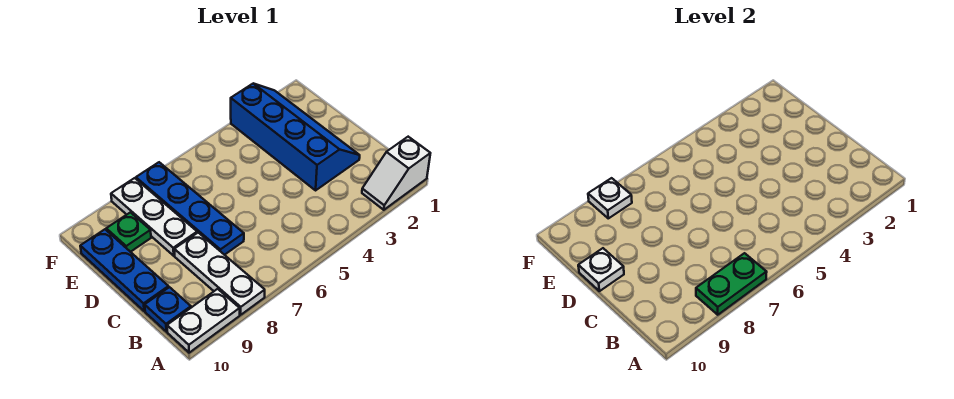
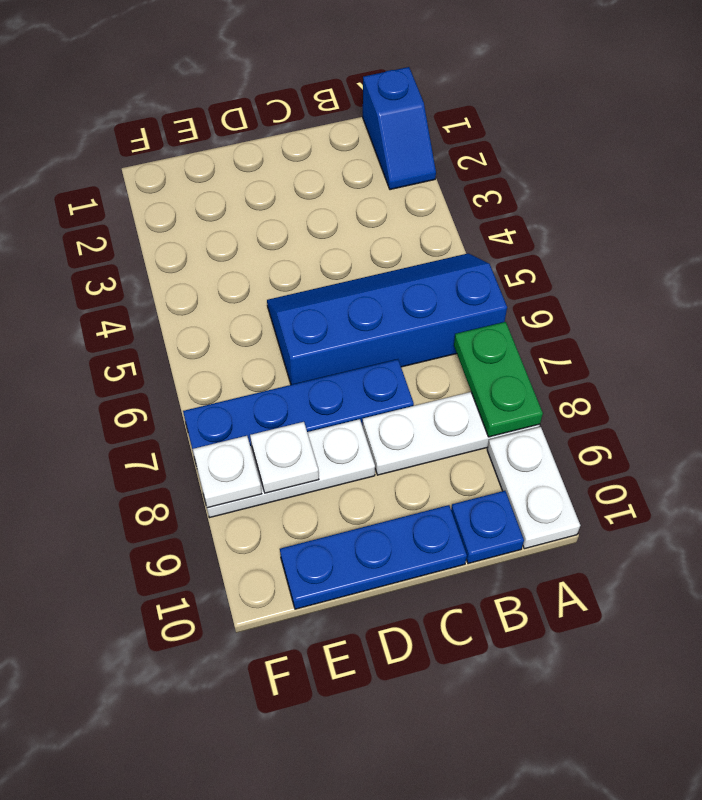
white 1x2 slope [362,137,430,210] -> blue 1x2 slope [363,67,436,190]
blue 2x4 slope [231,84,360,190] -> blue 2x4 slope moved to [267,253,507,385]
white 1x1 plate [578,248,624,291] -> white 1x1 plate moved to [250,422,319,493]
green 1x1 plate [106,212,151,252] -> none

